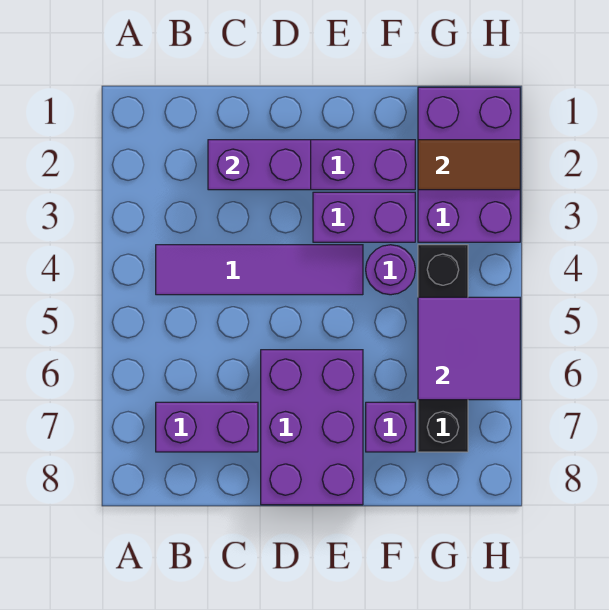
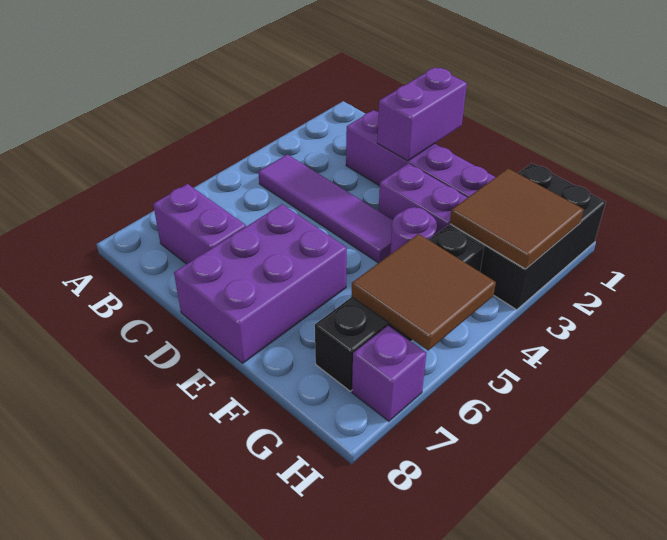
purple 1x2 brick [208,140,311,190] -> purple 1x2 brick turned to [377,67,467,161]
purple 1x1 brick [366,402,415,452] -> purple 1x1 brick moved to [352,326,426,421]
purple 2x3 brick [418,87,520,242] -> black 2x3 brick [450,163,606,310]
brown 1x2 tile [418,140,520,190] -> brown 2x2 tile [450,169,584,269]
purple 2x2 tile [418,297,520,400] -> brown 2x2 tile [351,234,496,350]

